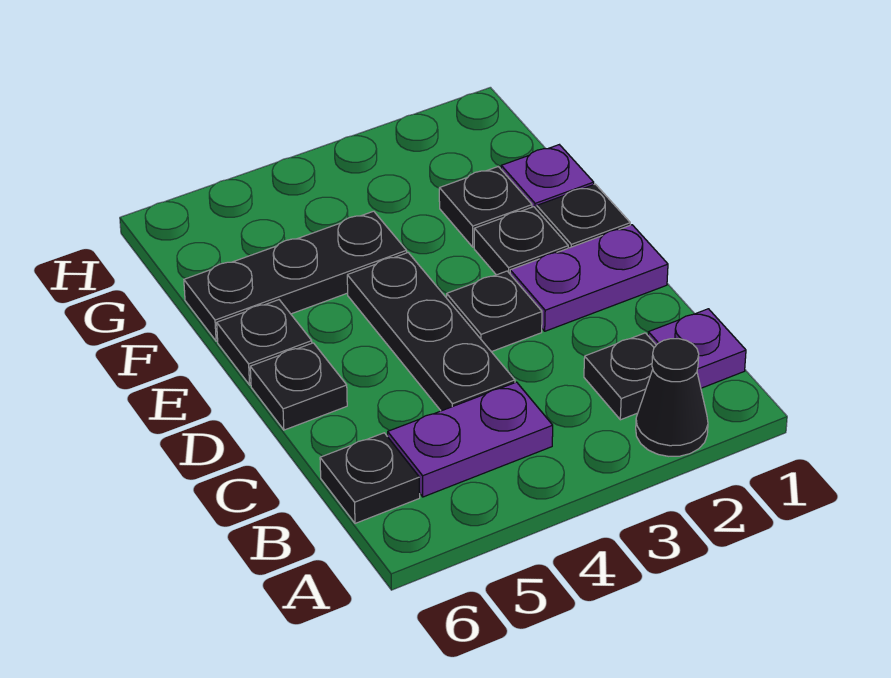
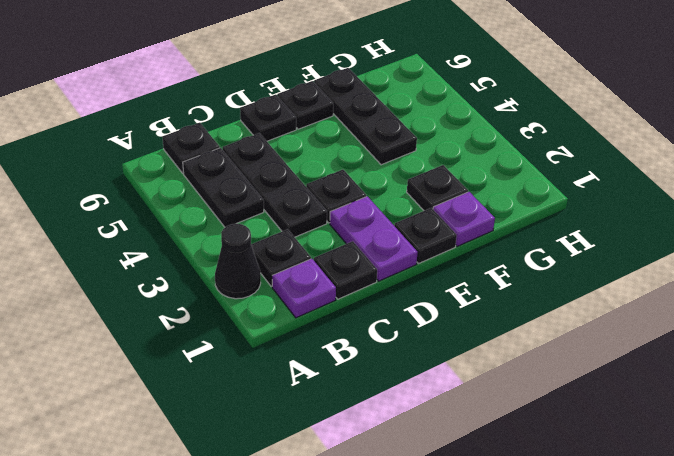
purple 1x2 plate [388,382,553,497] -> black 1x2 plate [183,148,264,227]
black 1x3 plate [347,253,515,411] -> black 1x3 plate turned to [223,133,327,237]
black 1x1 plate [474,207,568,275] -> black 1x1 plate moved to [314,241,377,299]

